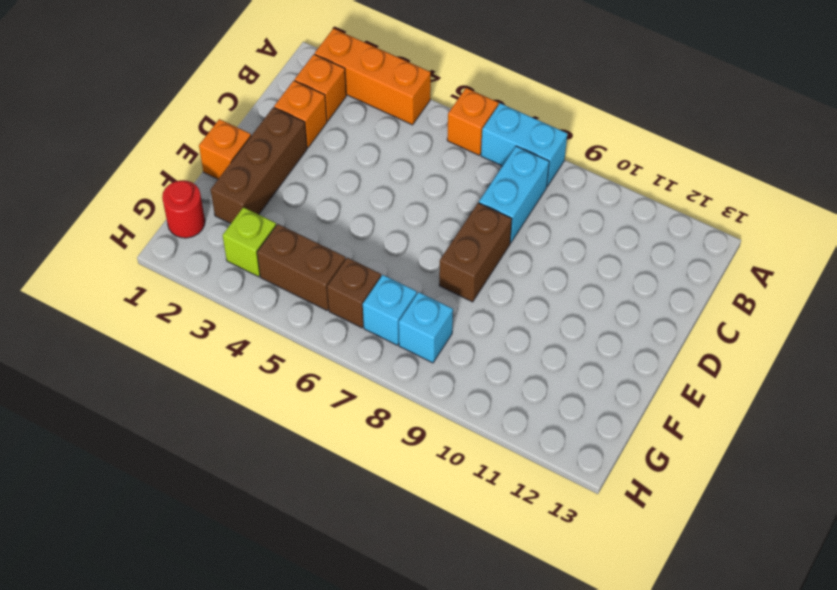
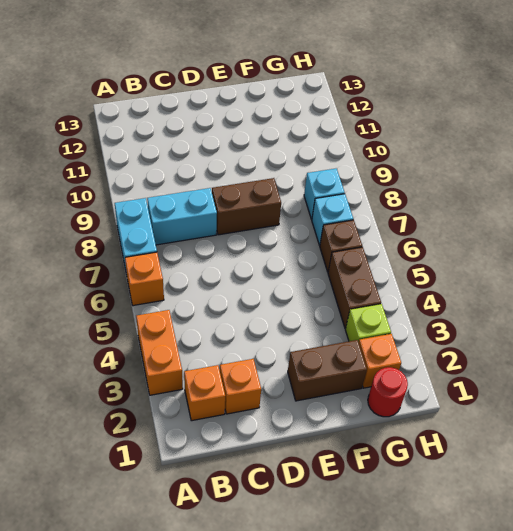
orange 1x3 brick [315,29,431,125] -> orange 1x2 brick [136,310,183,395]
brown 1x3 brick [211,107,307,224] -> brown 1x2 brick [288,340,367,401]
orange 1x1 brick [199,119,251,179] -> orange 1x1 brick moved to [359,334,401,388]

